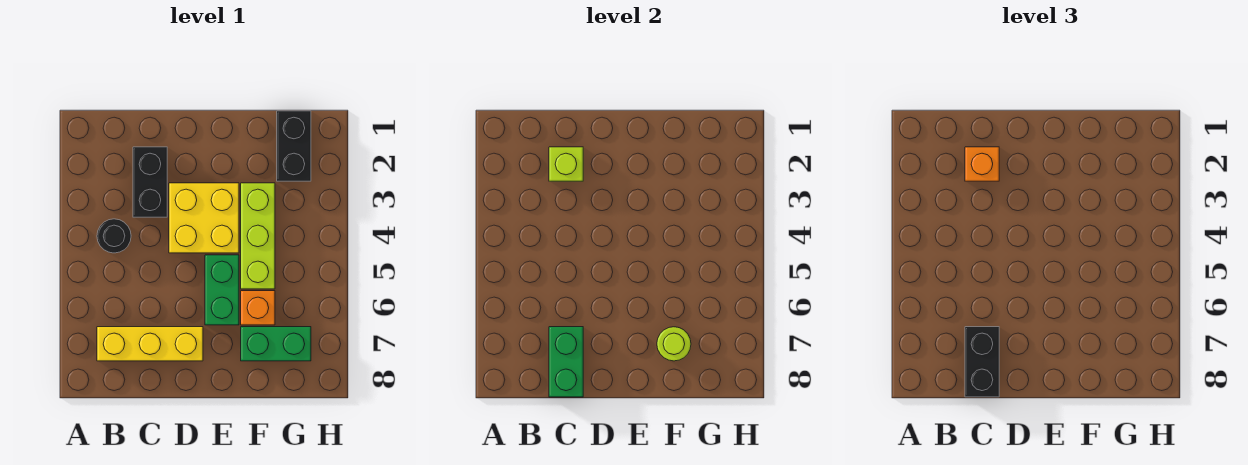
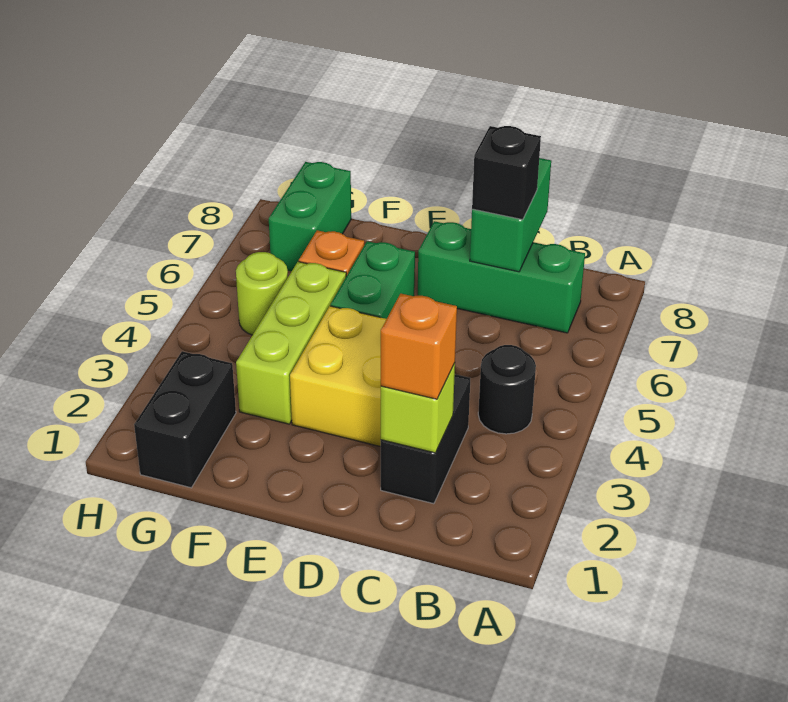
yellow 1x3 brick [97,327,203,361] -> green 1x3 brick [418,221,585,333]
black 1x2 brick [965,327,999,397] -> black 1x1 brick [472,126,541,220]
green 1x2 brick [241,327,311,361] -> green 1x2 brick turned to [269,162,351,271]
lime 1x1 round brick [657,327,691,361] -> lime 1x1 round brick moved to [236,252,288,335]

